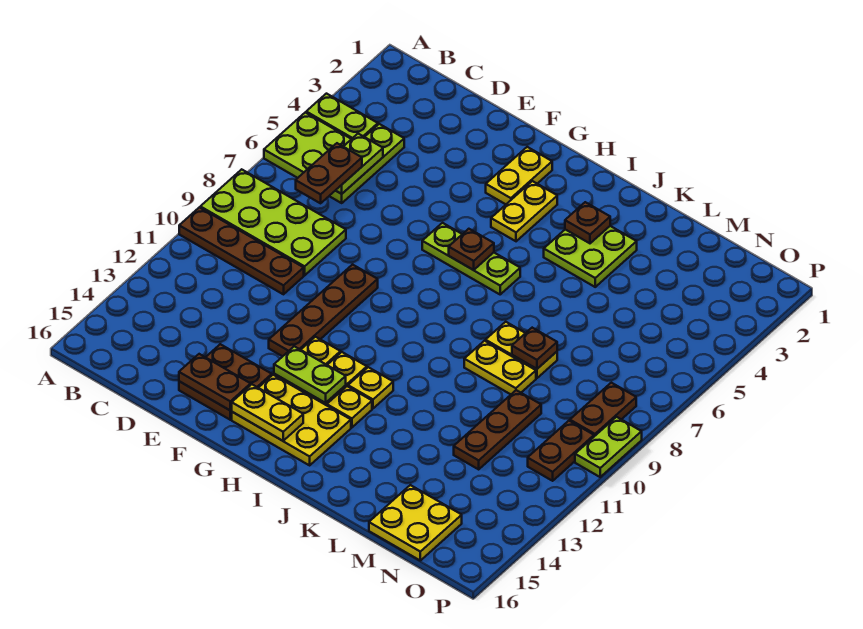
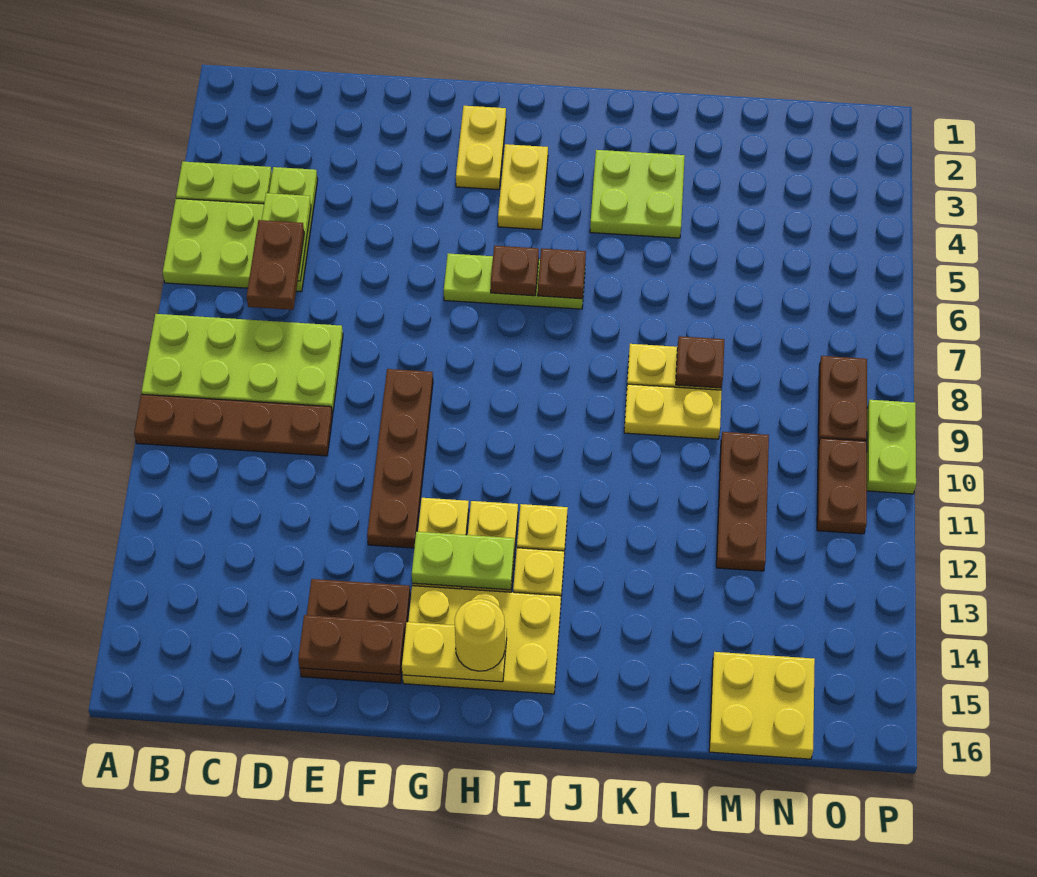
none -> yellow 1x1 round brick [455,599,505,671]
brown 1x1 plate [565,202,610,243] -> brown 1x1 plate moved to [538,248,586,299]

